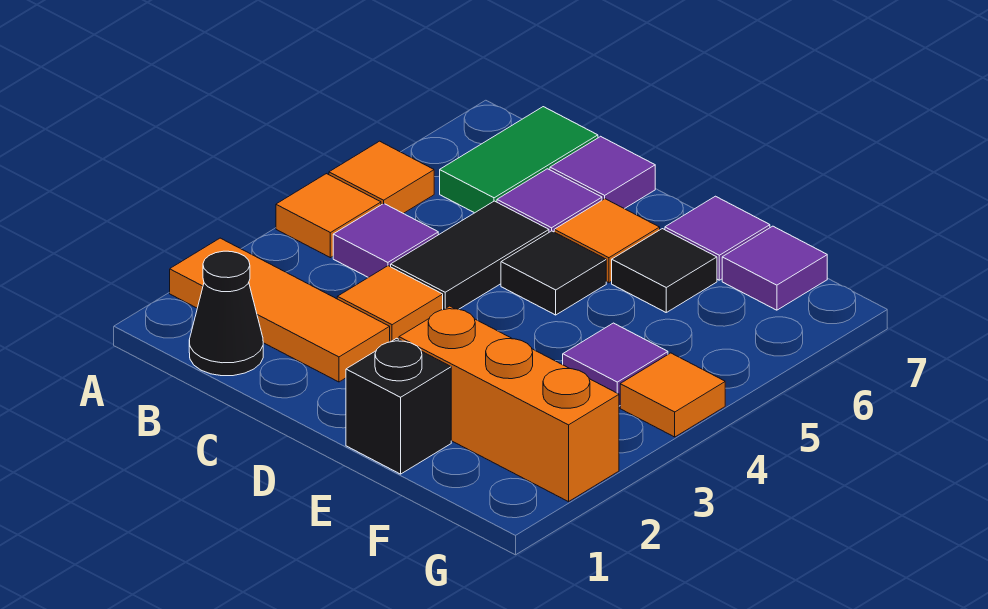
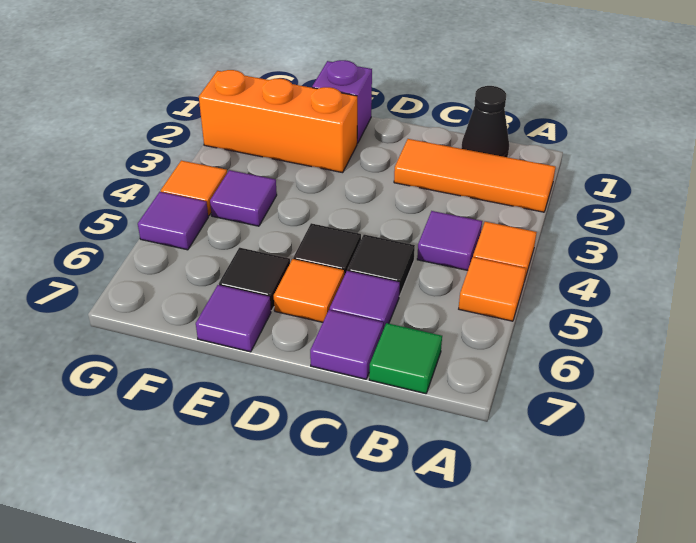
green 1x2 tile [440,107,598,213] -> green 1x1 tile [369,323,442,394]
orange 1x1 tile [337,266,443,342] -> none
black 1x2 tile [391,201,549,310] -> black 1x1 tile [348,234,415,296]
black 1x1 brick [346,338,451,474] -> purple 1x1 brick [312,60,372,143]
purple 1x1 tile [722,226,827,310] -> purple 1x1 tile moved to [138,192,208,250]

